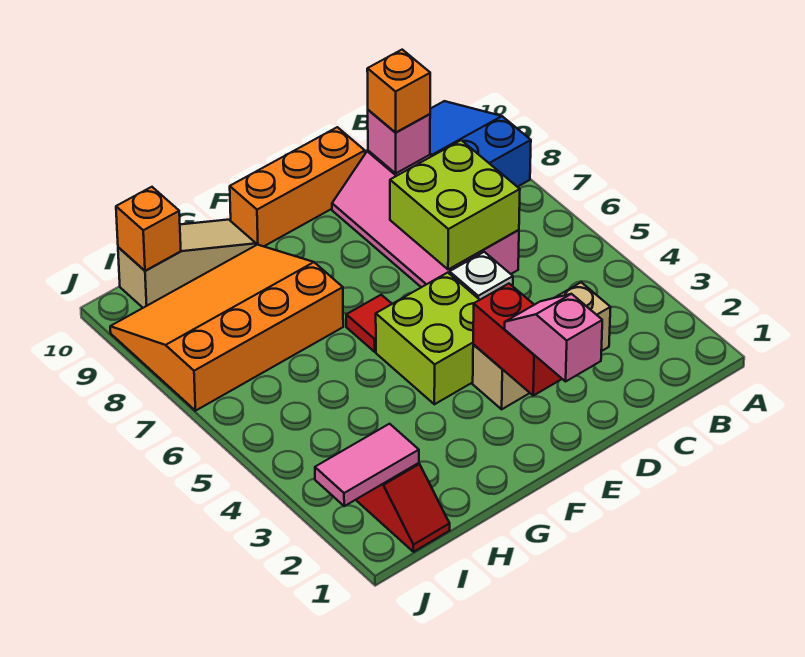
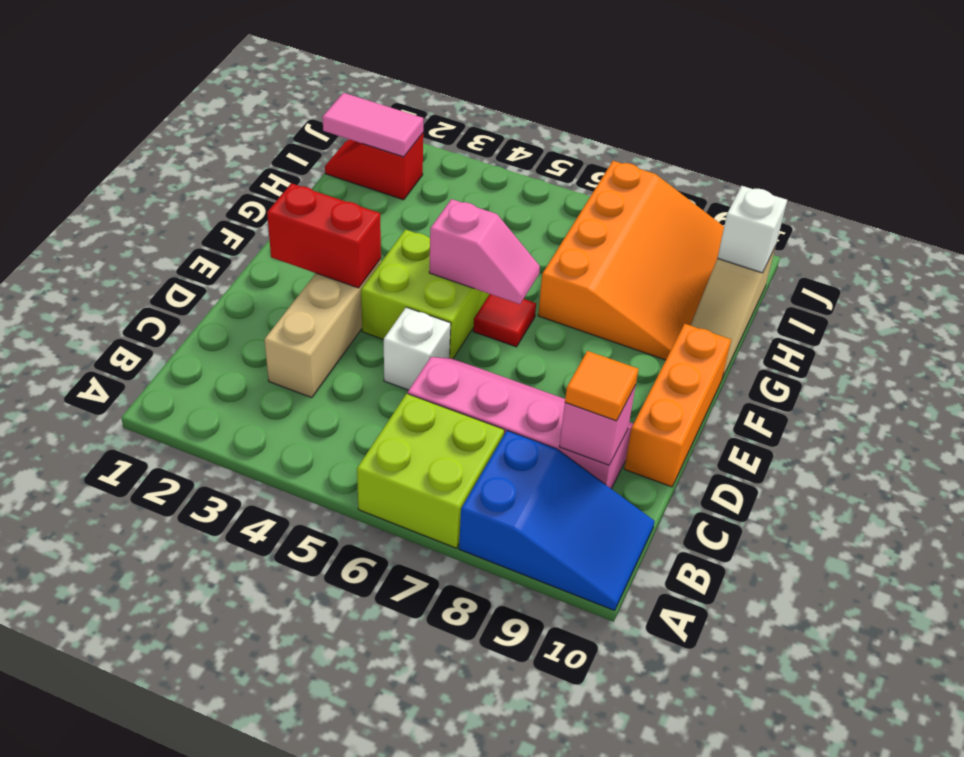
lime 2x2 brick [390,140,520,270] -> lime 2x2 brick moved to [357,394,504,548]
orange 1x1 brick [367,50,430,133] -> orange 1x1 tile [565,351,638,421]
pink 1x2 slope [505,294,602,381] -> pink 1x2 slope moved to [429,199,540,304]
pink 1x2 tile [315,424,419,506] -> pink 1x2 tile turned to [322,93,423,157]
orange 1x1 brick [116,187,181,271] -> white 1x1 brick [718,186,787,273]

